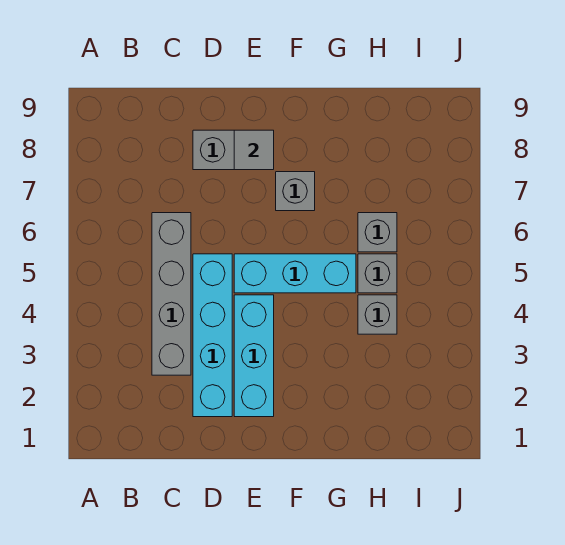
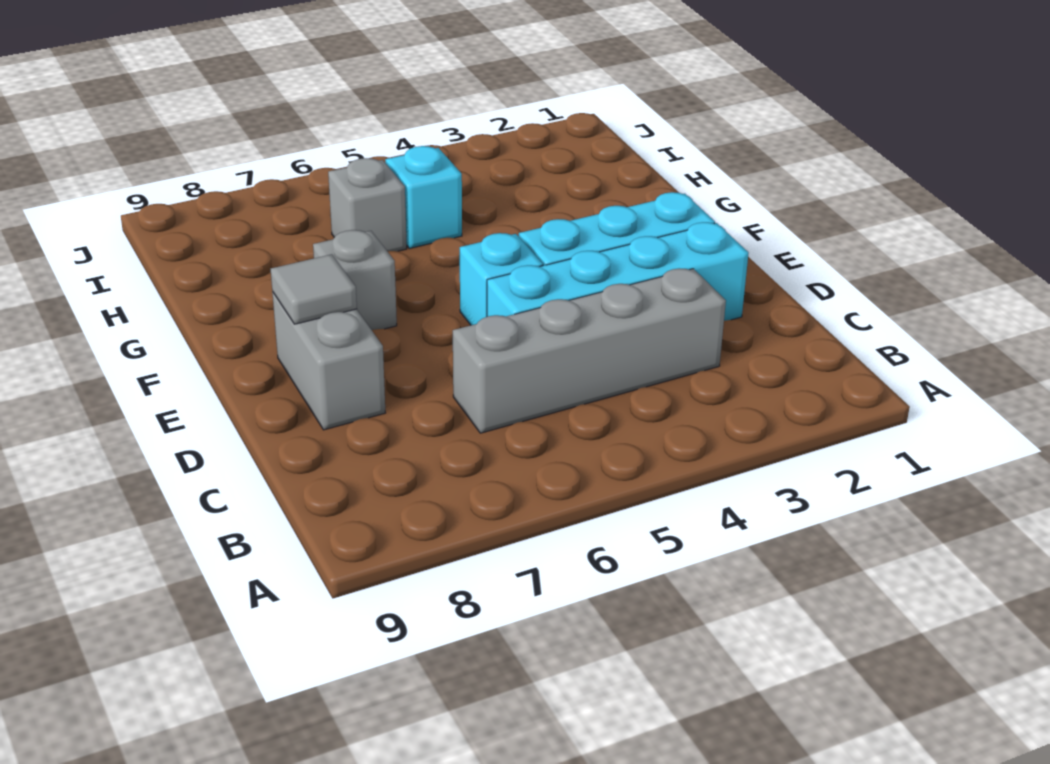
cyan 1x3 brick [234,254,356,293] -> cyan 1x1 brick [460,233,543,325]
grey 1x1 brick [358,295,397,334] -> none
grey 1x1 brick [358,254,397,293] -> cyan 1x1 brick [385,146,462,248]

